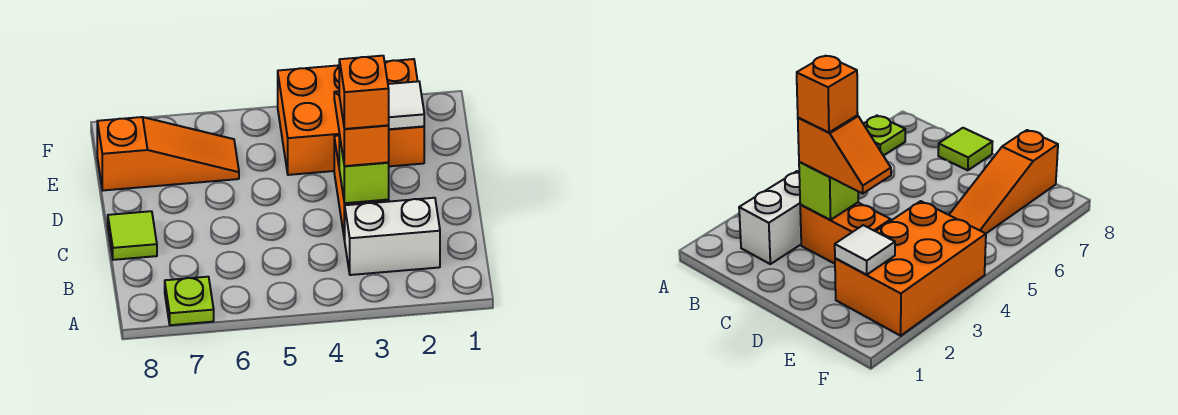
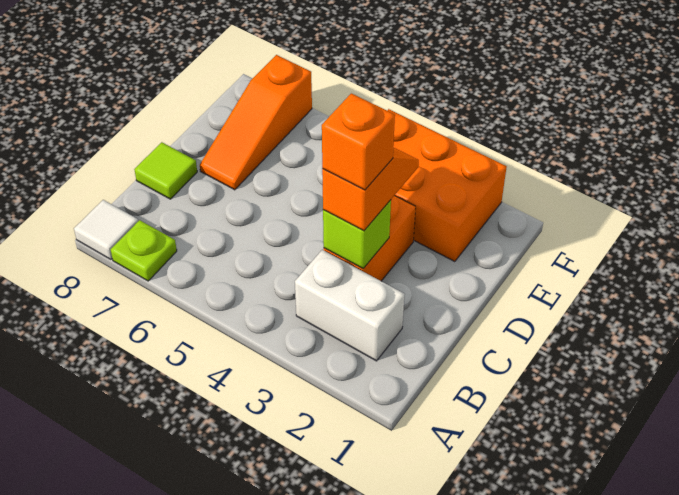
white 1x1 tile [388,81,424,129] -> white 1x1 tile moved to [74,200,138,259]
orange 1x3 slope [97,117,239,190] -> orange 1x3 slope turned to [200,55,312,190]

